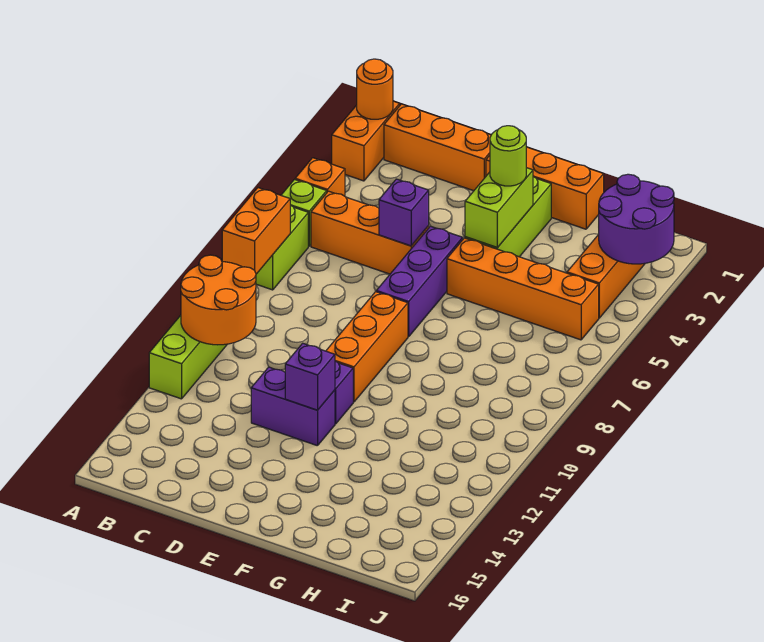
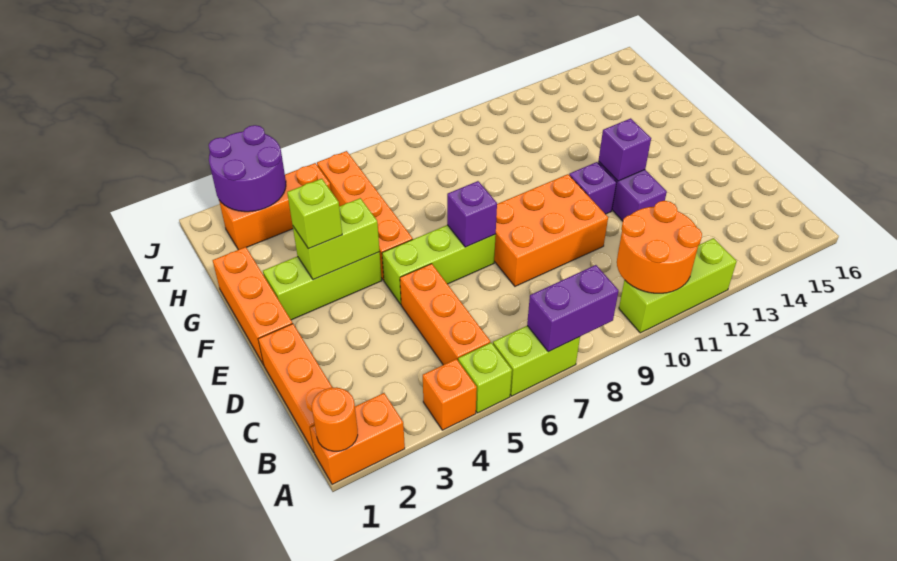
orange 1x2 brick [222,188,290,274] -> purple 1x2 brick [527,265,619,352]
purple 1x1 brick [379,179,429,246] -> purple 1x1 brick moved to [447,181,497,247]
purple 1x3 brick [376,226,463,337] -> lime 1x3 brick [382,225,496,304]
orange 1x3 brick [326,292,408,402] -> orange 2x3 brick [494,174,608,286]
lime 1x1 round brick [490,126,526,186] -> lime 1x1 brick [287,179,342,249]

